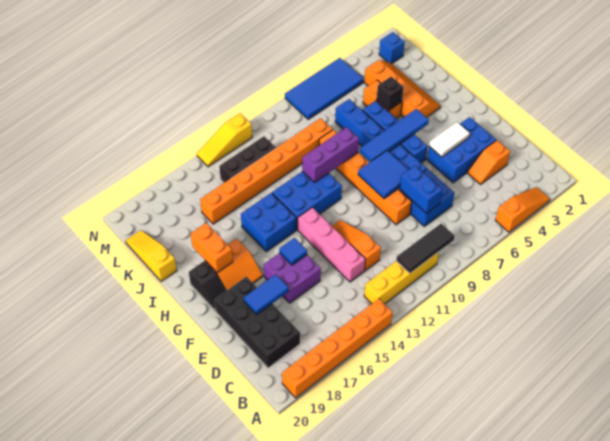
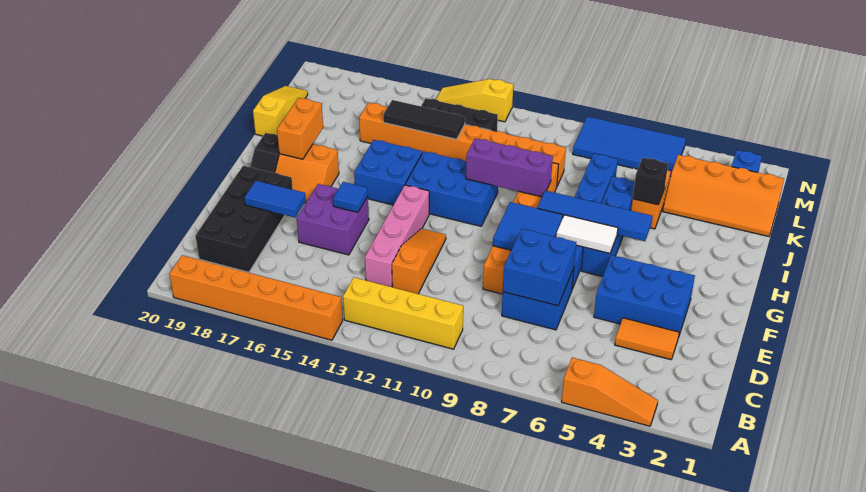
black 1x3 tile [396,224,455,273] -> black 1x3 tile moved to [383,100,465,139]
orange 1x2 slope [468,140,510,184] -> orange 1x2 tile [615,318,679,360]
blue 1x2 brick [400,165,442,213] -> blue 2x2 brick [503,229,576,306]
white 1x2 tile [429,122,470,157] -> white 1x2 tile moved to [556,215,618,253]
orange 2x4 slope [364,60,441,117] -> orange 2x4 slope turned to [663,155,784,236]

